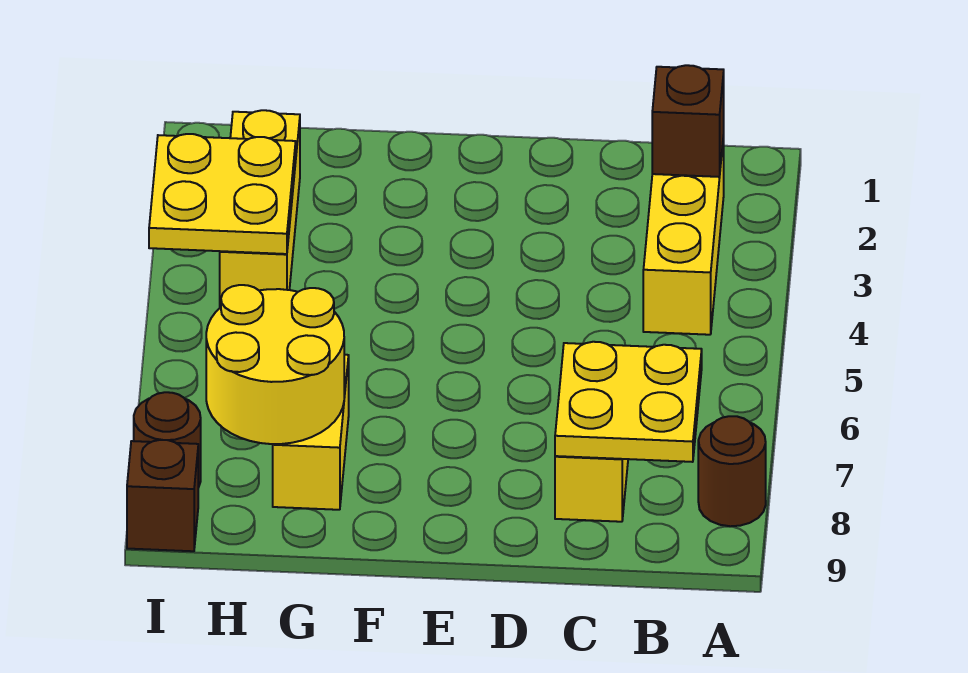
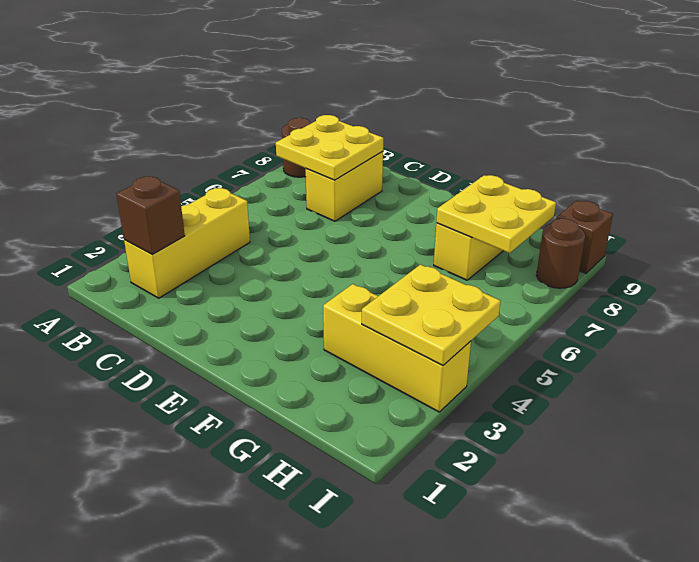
yellow 2x2 round brick [206,285,344,444] -> yellow 2x2 plate [436,175,556,253]
yellow 1x3 brick [220,110,300,307] -> yellow 1x3 brick turned to [323,284,471,412]

